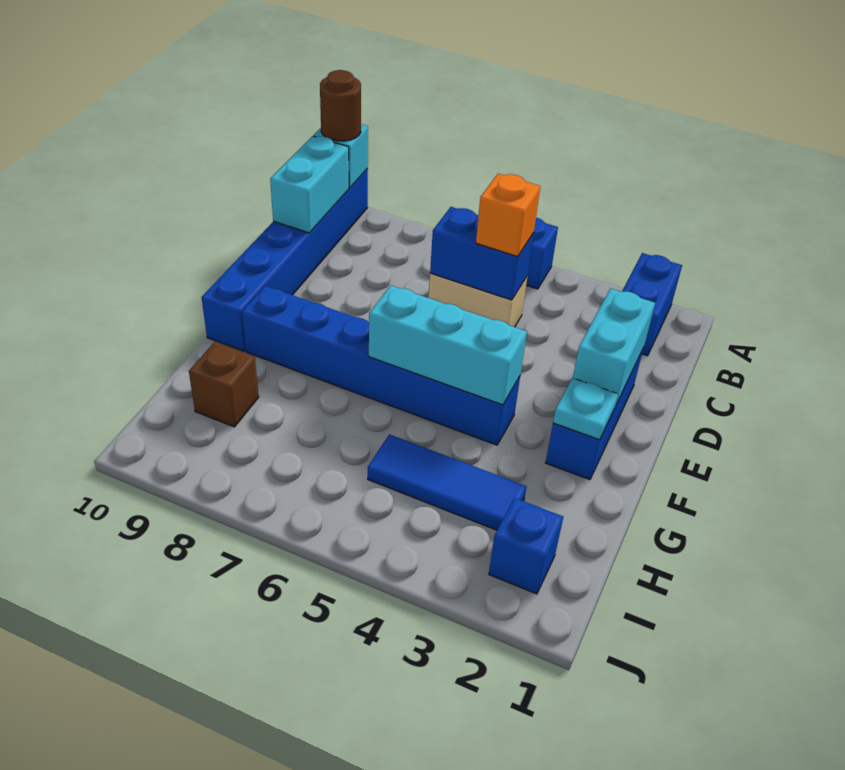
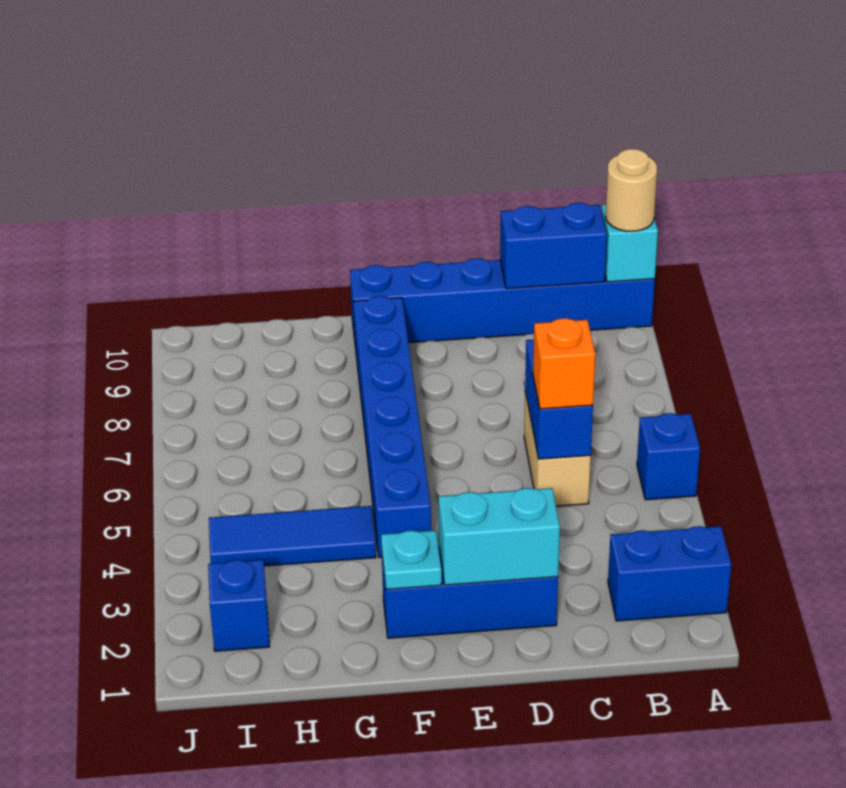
brown 1x1 round brick [320,70,361,141] -> tan 1x1 round brick [606,149,657,231]
cyan 1x2 brick [270,136,349,233] -> blue 1x2 brick [500,203,607,289]
cyan 1x3 brick [369,285,527,405] -> none
blue 1x3 tile [368,434,527,530] -> blue 1x3 tile turned to [209,506,376,566]
brown 1x1 brick [189,342,259,427] -> none

